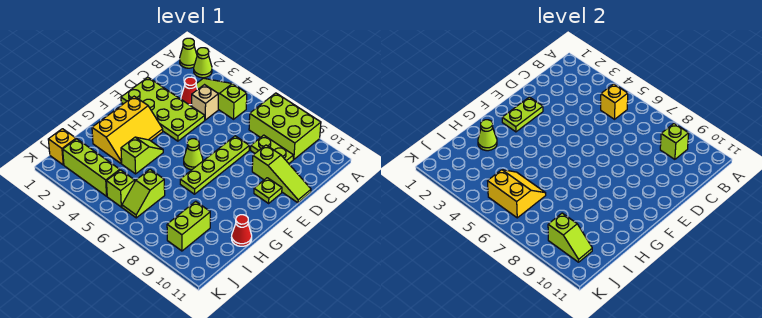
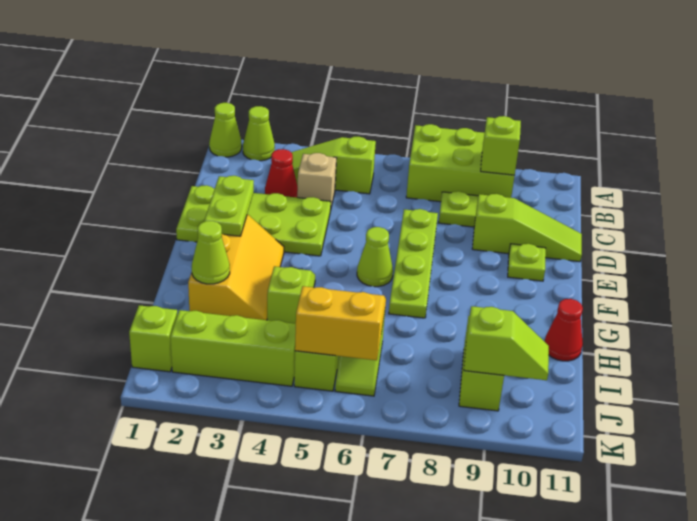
yellow 1x1 brick [601,84,628,119] -> none
yellow 1x1 brick [48,129,76,165] -> lime 1x1 brick [129,305,177,372]

